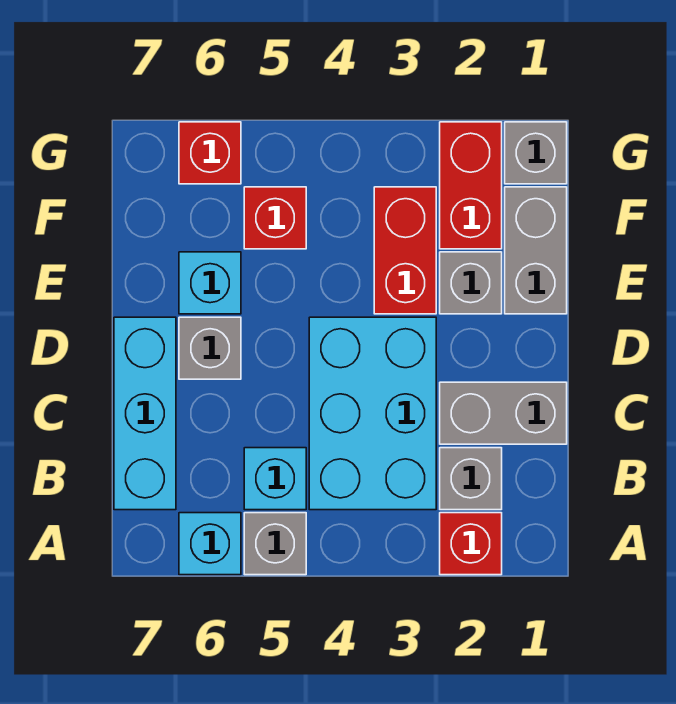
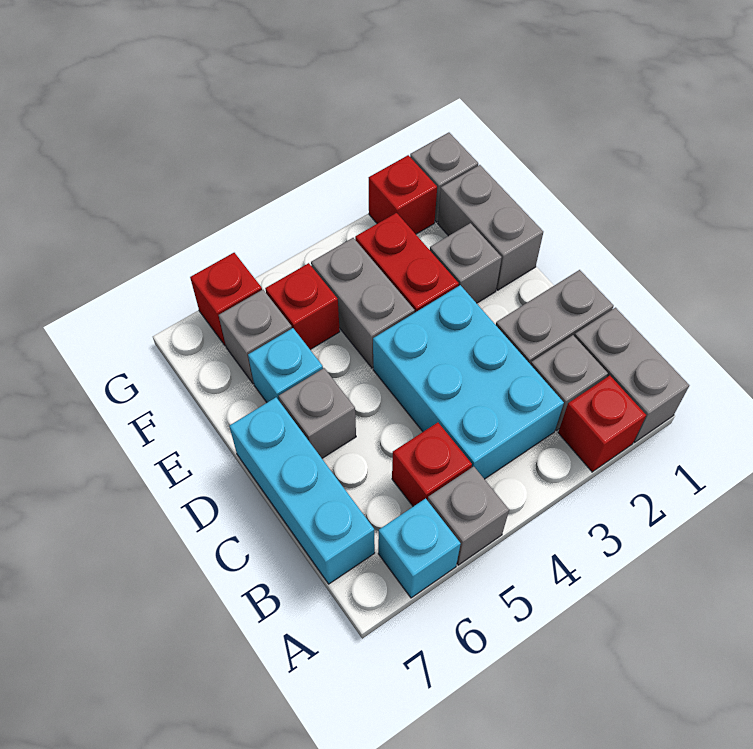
none -> grey 1x2 brick [574,308,689,443]
cyan 1x1 brick [244,448,306,510] -> red 1x1 brick [392,423,472,506]
none -> grey 1x2 brick [311,238,415,368]
red 1x2 brick [440,122,502,249] -> red 1x1 brick [369,155,437,234]
none -> grey 1x1 brick [219,290,292,384]

